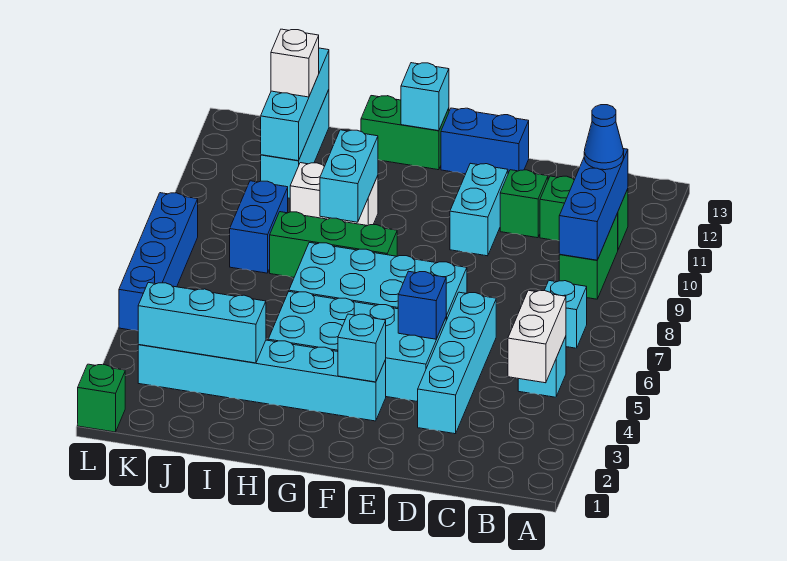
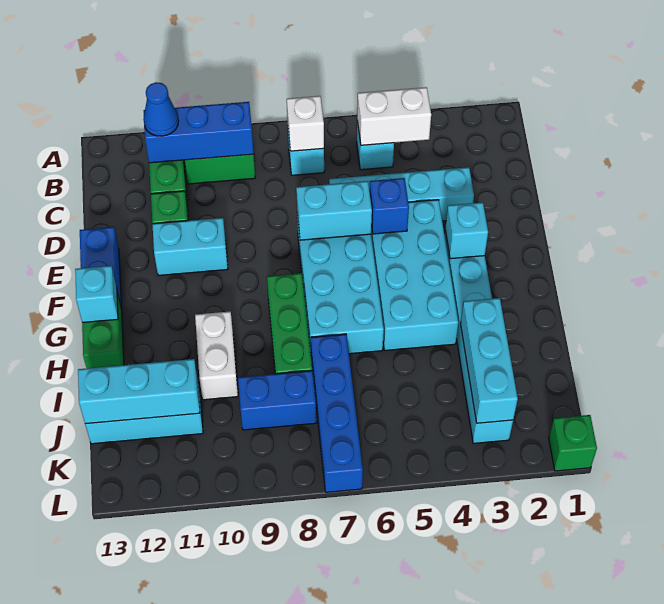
cyan 1x2 brick [320,130,378,222] -> cyan 1x2 brick moved to [296,181,372,240]
white 1x1 brick [271,29,319,97] -> white 1x1 brick moved to [287,96,324,151]
blue 1x4 brick [119,193,198,331] -> blue 1x4 brick turned to [311,334,363,492]

